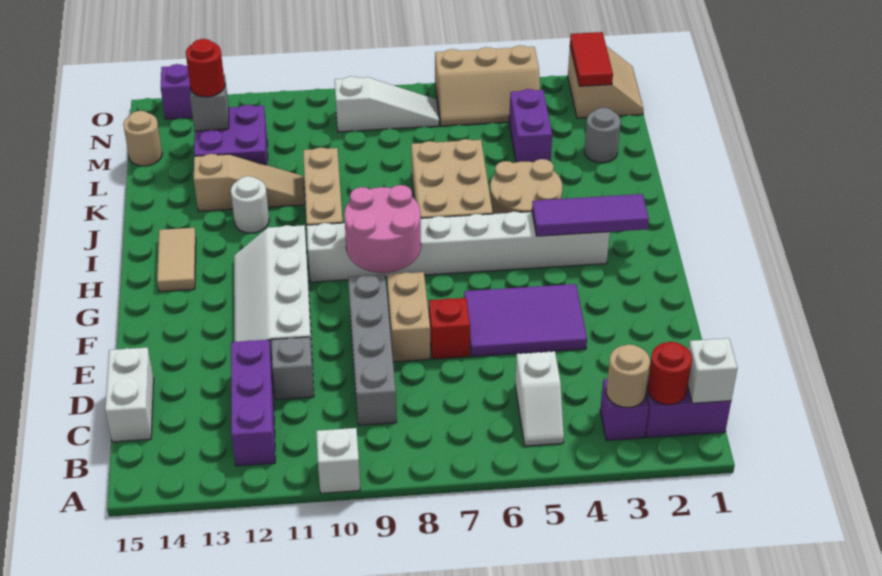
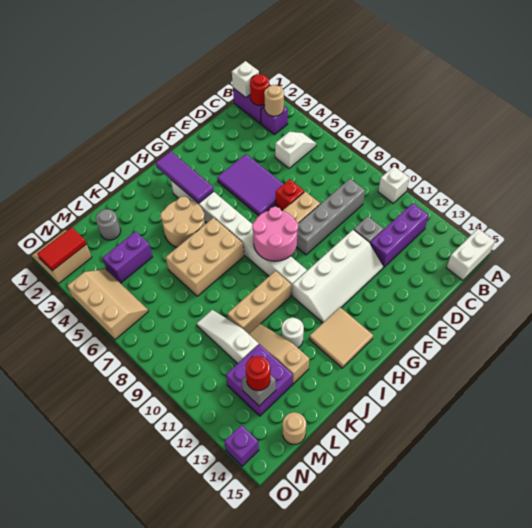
white 1x2 brick [105,347,154,442] -> white 1x2 brick moved to [447,229,495,280]
tan 1x2 tile [157,228,196,292] -> tan 2x2 tile [309,307,373,368]
white 1x3 slope [335,76,439,132] -> white 1x3 slope moved to [197,310,259,364]

